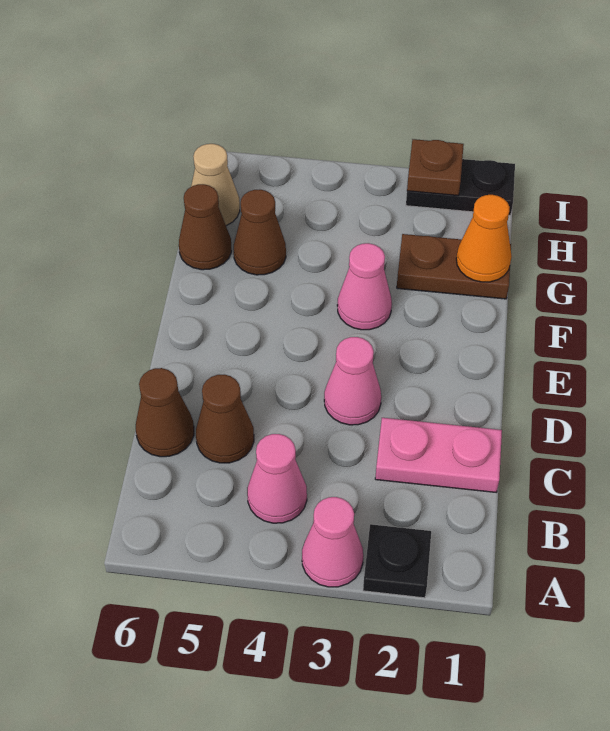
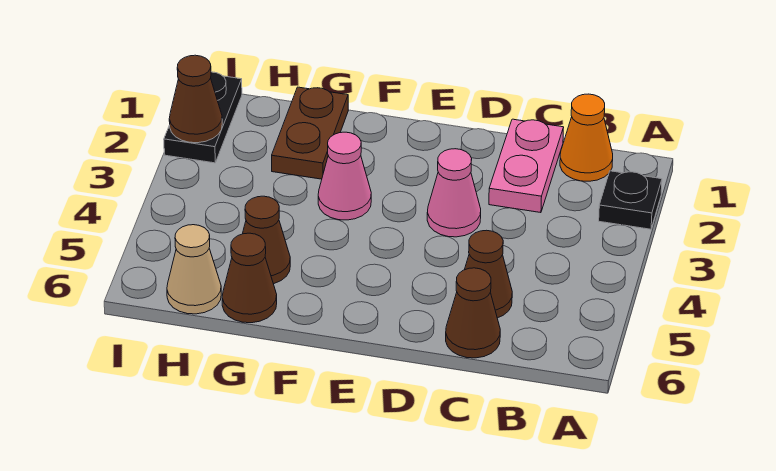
pink 1x1 cone [302,497,363,587] -> none
pink 1x1 cone [247,434,307,523] -> none
orange 1x1 cone [456,195,512,282] -> orange 1x1 cone moved to [560,94,613,181]
brown 1x1 plate [407,139,464,196] -> brown 1x1 cone [169,55,222,143]

